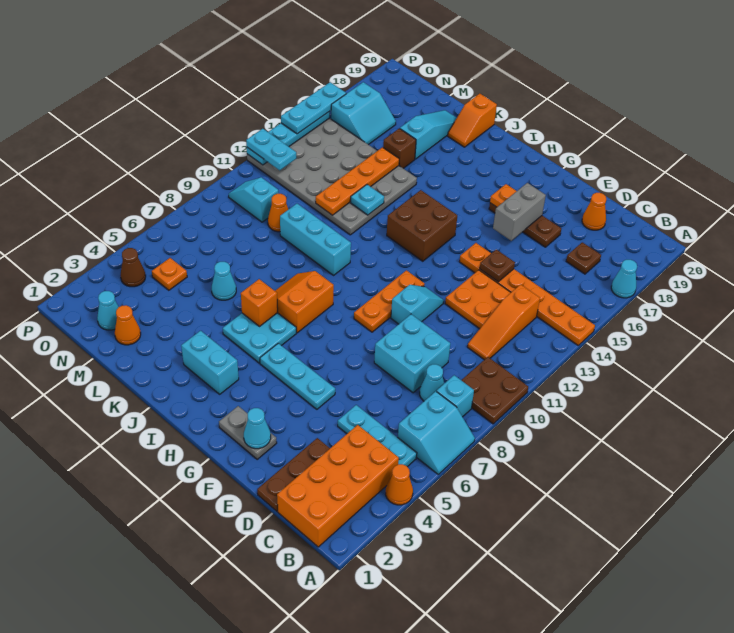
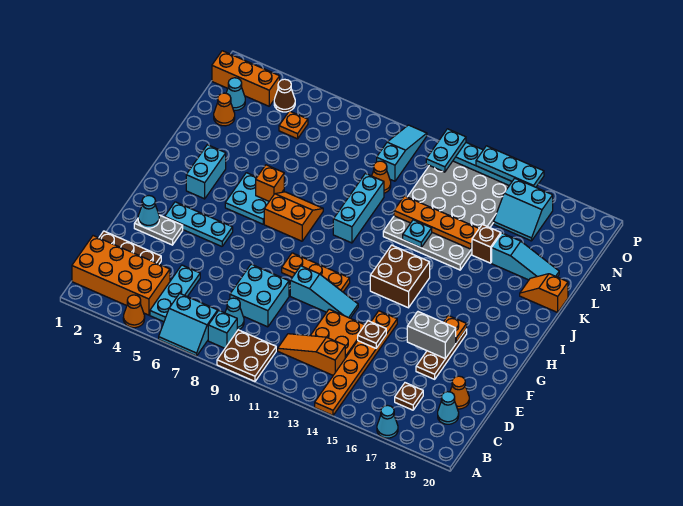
grey 1x2 plate [219,406,277,459] -> grey 1x2 plate turned to [134,215,183,245]
cyan 1x3 plate [260,343,335,409] -> cyan 1x3 plate turned to [165,202,233,246]
cyan 1x2 slope [391,285,444,324] -> cyan 1x3 slope [290,266,358,318]
cyan 1x1 cone [212,262,236,300] -> cyan 1x1 cone moved to [438,392,459,424]
cyan 1x2 slope [229,177,279,222] -> cyan 1x3 slope [377,125,427,181]
none -> orange 1x3 brick [212,51,280,106]

